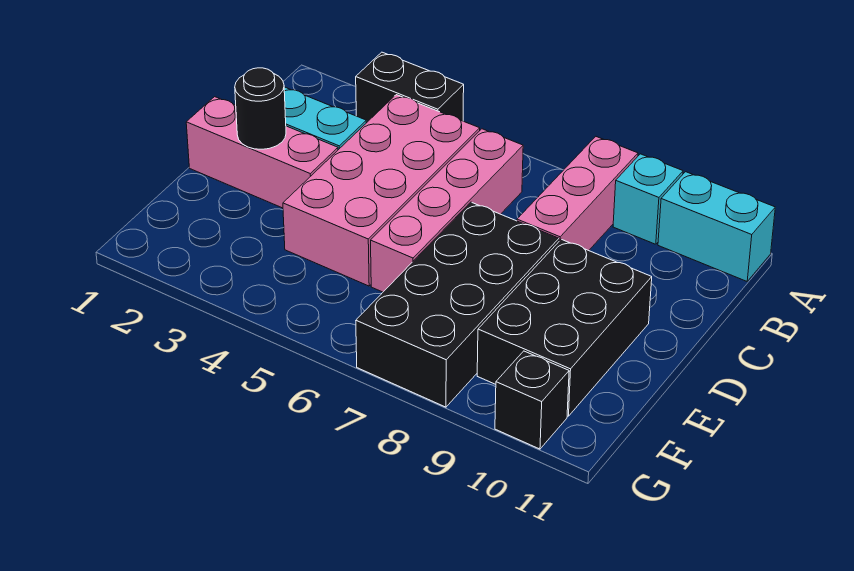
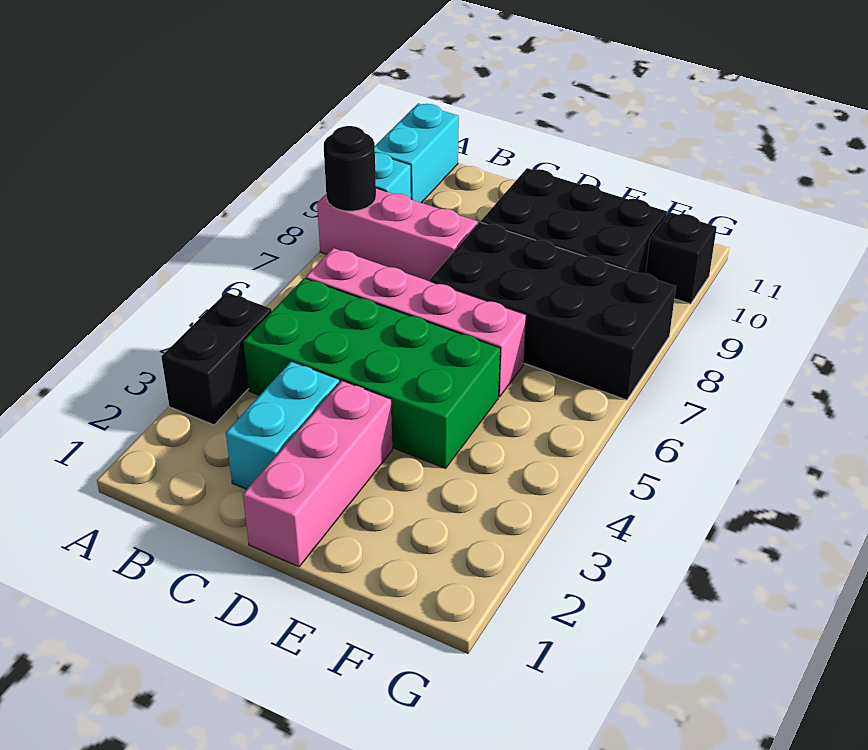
pink 2x4 brick [283,95,480,286] -> green 2x4 brick [243,278,500,469]
black 1x1 round brick [235,68,286,149] -> black 1x1 round brick moved to [324,126,376,211]

